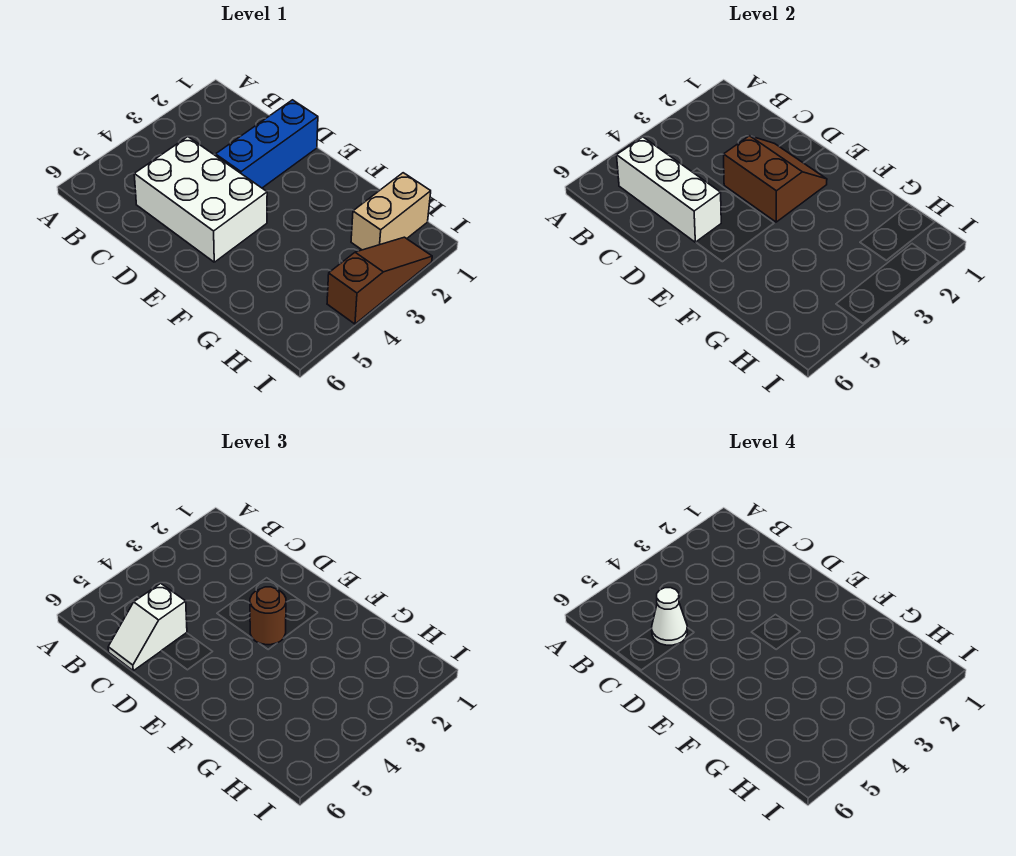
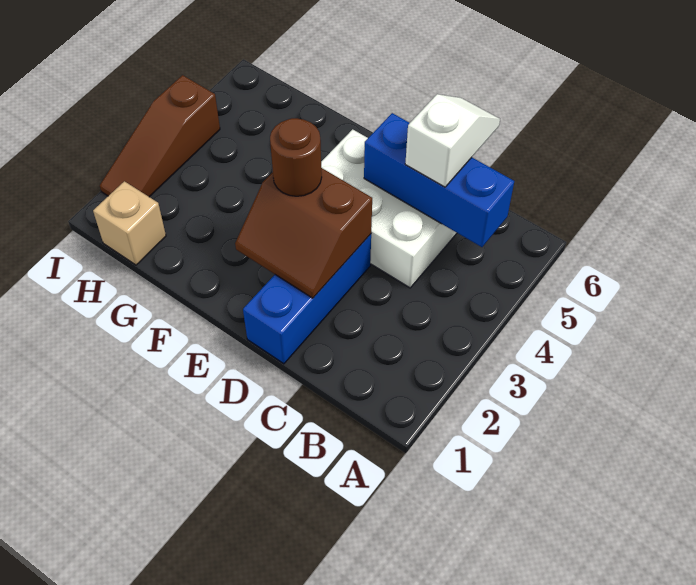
white 1x3 brick [617,137,721,242] -> blue 1x3 brick [364,113,514,247]
white 1x1 cone [652,588,687,645] -> none
tan 1x2 brick [351,173,431,250] -> tan 1x1 brick [93,181,166,265]

